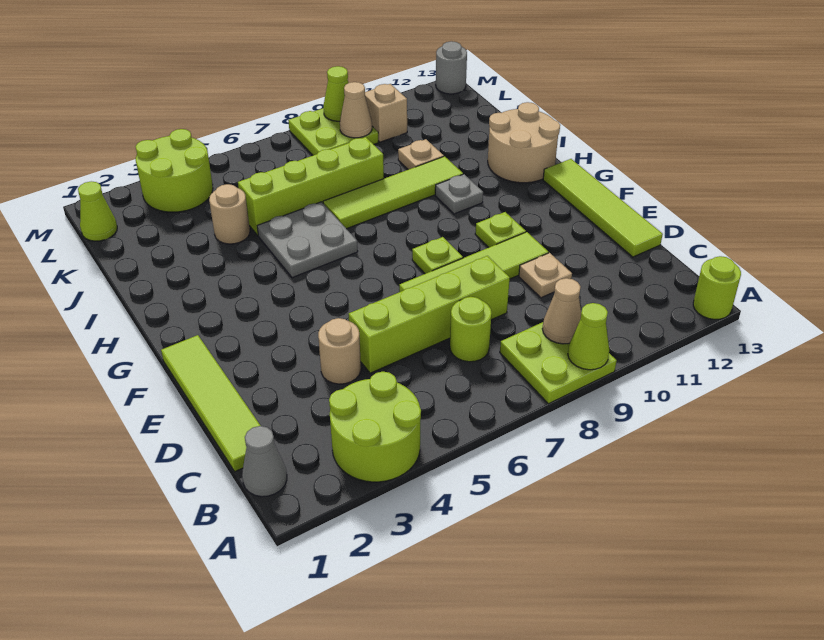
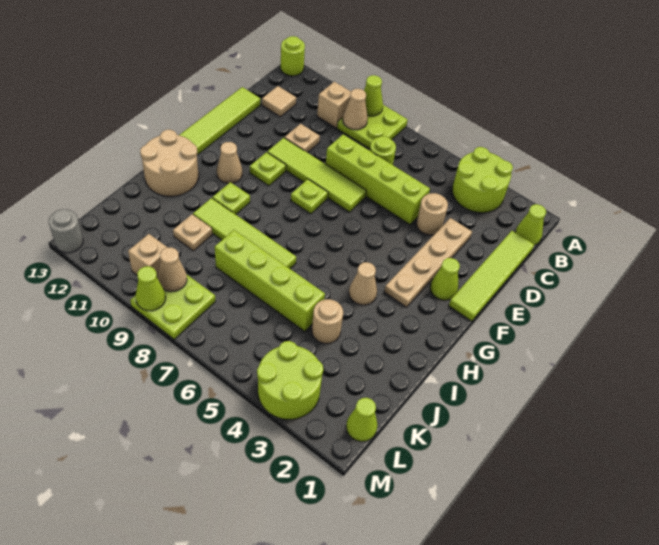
grey 1x1 cone [242,426,287,497] -> lime 1x1 cone [515,204,546,245]
none -> tan 1x1 brick [317,82,351,128]
none -> tan 1x1 tile [262,86,296,117]
none -> tan 1x4 plate [384,218,472,307]
none -> lime 1x1 cone [430,258,460,300]
none -> tan 1x1 cone [217,142,242,184]
none -> tan 1x1 cone [349,262,377,305]
grey 2x2 plate [257,202,358,278] -> none
grey 1x1 plate [435,174,483,214] -> lime 1x1 plate [212,182,250,214]

